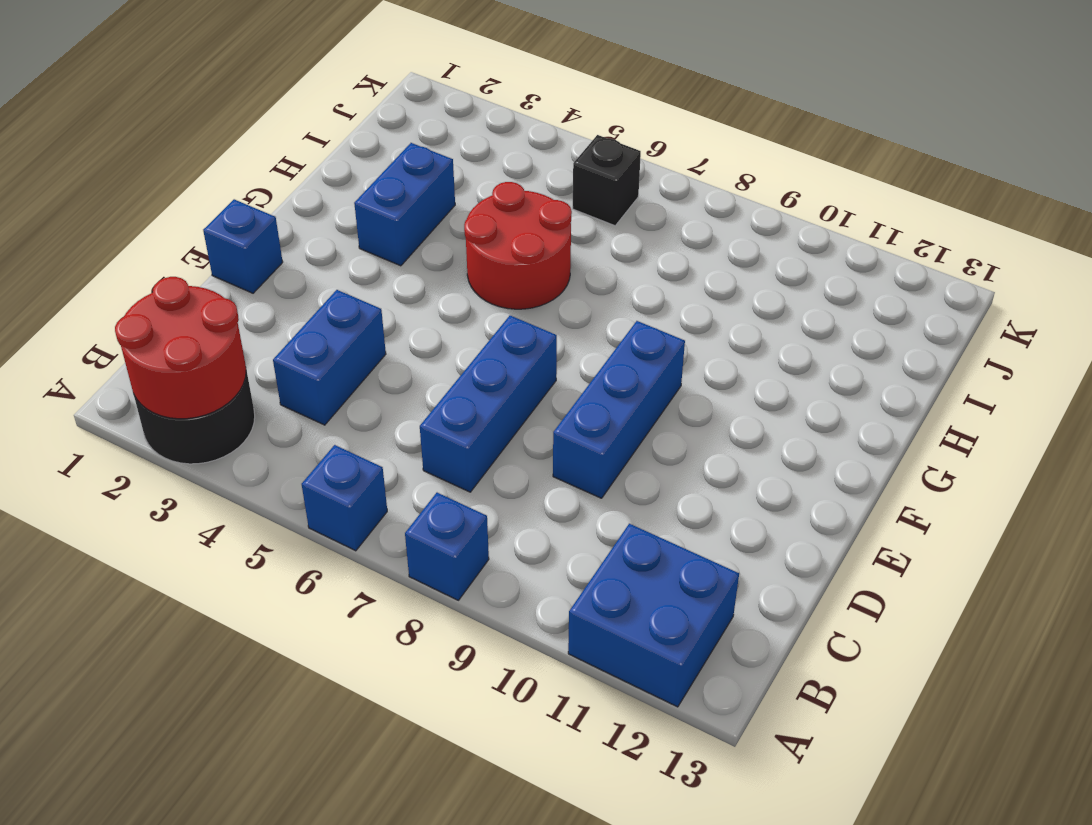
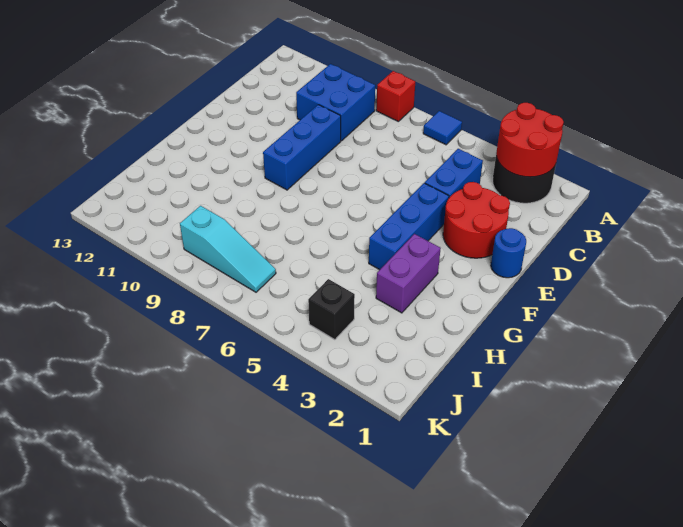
blue 1x1 brick [302,445,387,551] -> blue 1x1 tile [423,111,462,145]
blue 1x1 brick [405,493,489,600] -> red 1x1 brick [376,71,415,121]
blue 2x2 brick [568,524,739,707] -> blue 2x2 brick moved to [296,64,375,141]
blue 1x3 brick [420,316,557,492] -> blue 1x3 brick moved to [369,183,449,270]
blue 1x1 brick [203,199,283,293] -> blue 1x1 round brick [491,228,526,278]
blue 1x2 brick [354,143,455,266] -> purple 1x2 brick [376,234,441,313]
red 2x2 round brick [464,182,572,309] -> red 2x2 round brick moved to [443,182,510,258]
black 1x1 brick [573,135,641,226] -> black 1x1 brick moved to [308,279,355,340]
none -> cyan 1x3 slope [180,206,276,292]

